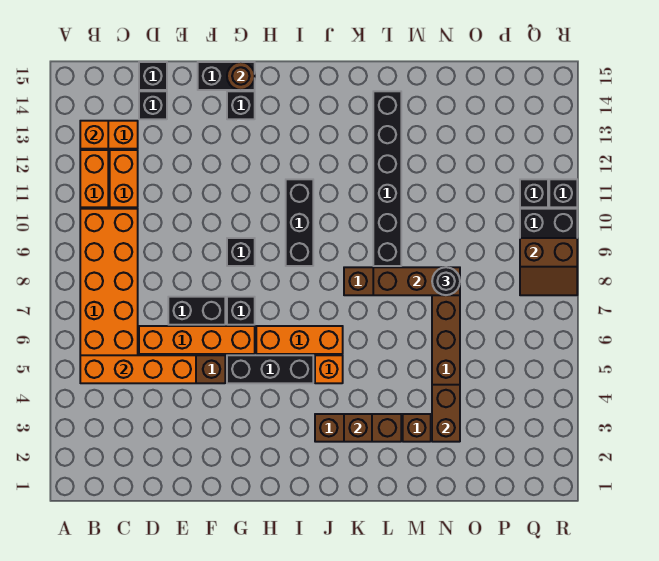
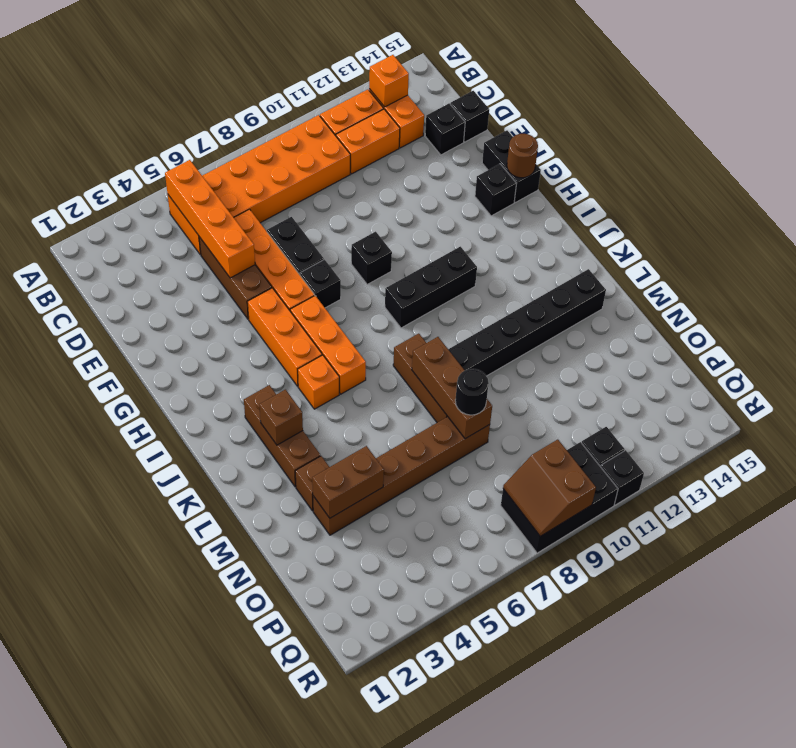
black 1x3 brick [227,355,313,383] -> orange 1x3 brick [247,288,322,386]

